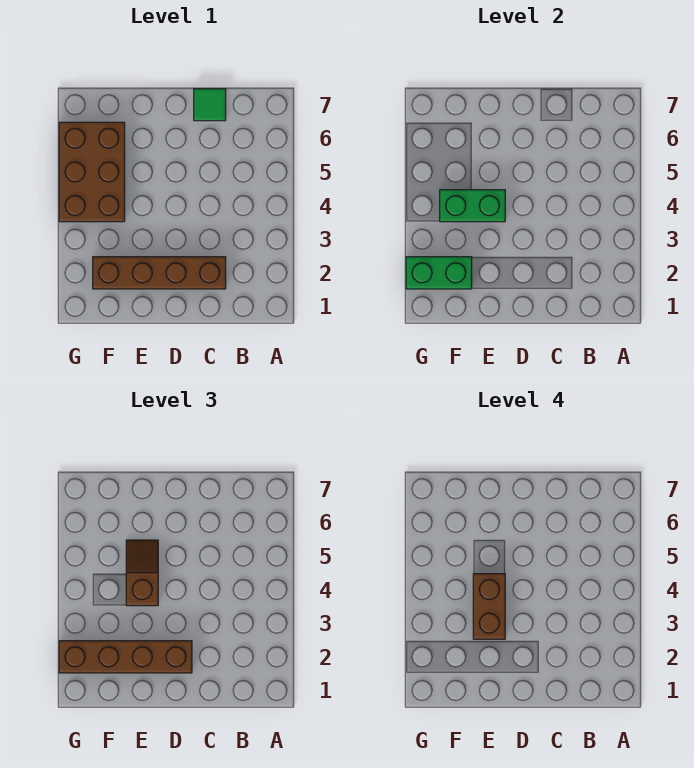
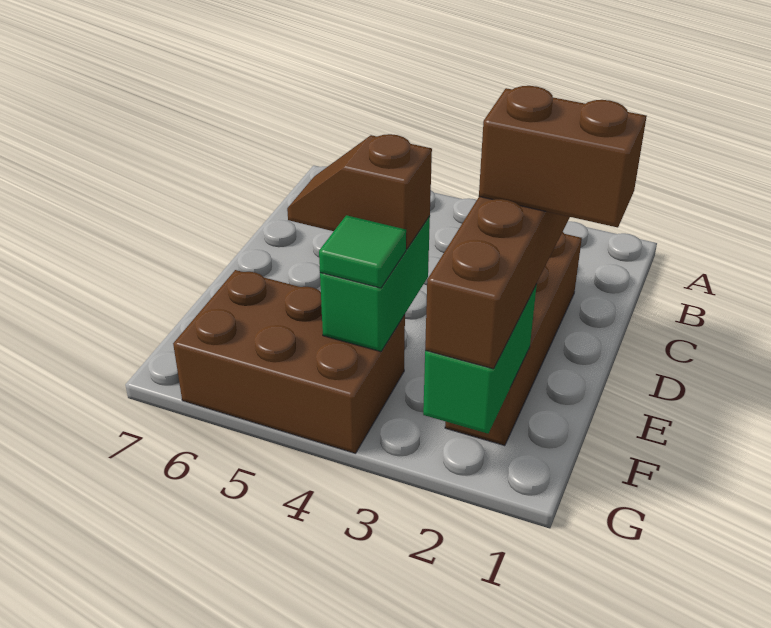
green 1x1 tile [194,89,226,121] -> green 1x1 tile moved to [319,215,406,288]
brown 1x2 brick [473,574,505,639] -> brown 1x2 brick moved to [479,86,647,228]

